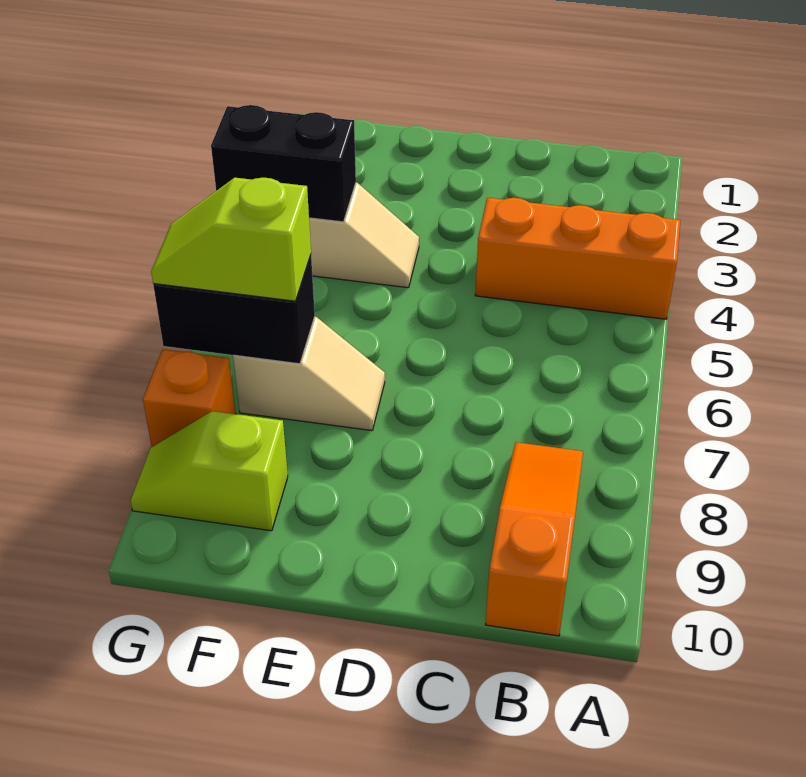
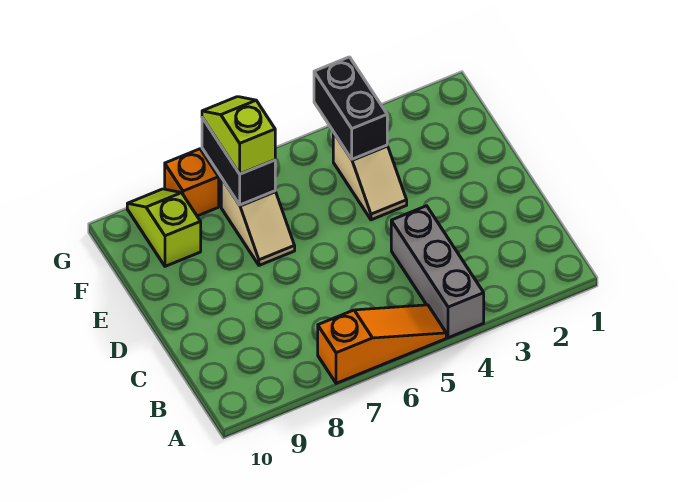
orange 1x3 brick [475,198,680,319] -> grey 1x3 brick [391,206,484,338]
orange 1x3 slope [485,442,583,636] -> orange 1x3 slope moved to [318,305,446,383]

